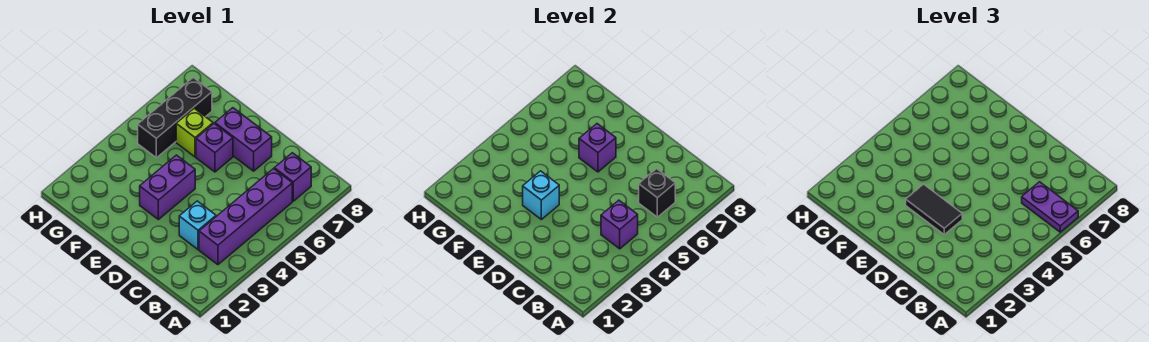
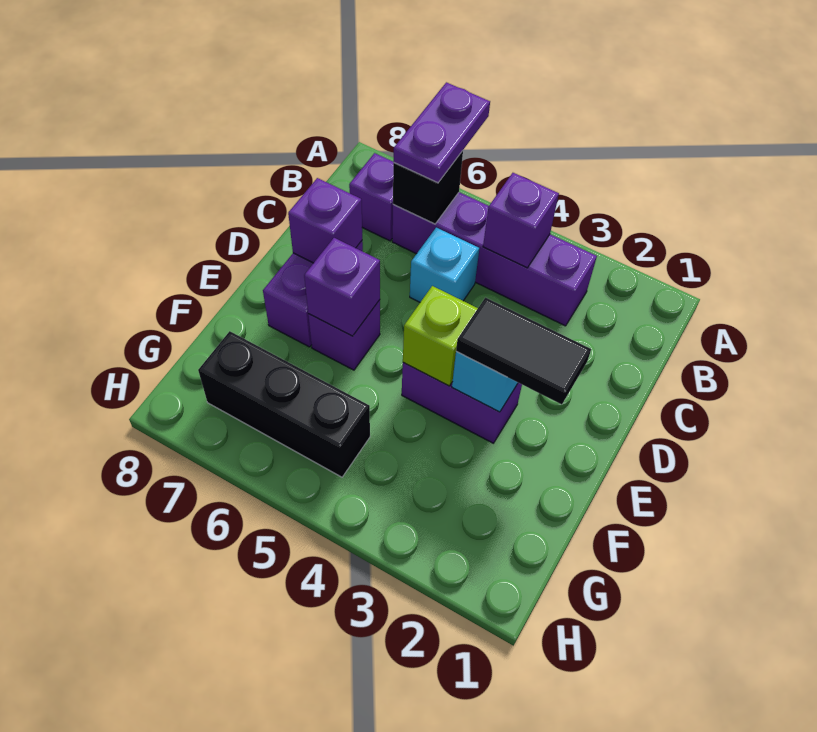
cyan 1x1 brick [179,201,216,250] -> cyan 1x1 brick moved to [410,228,479,302]
black 1x2 tile [906,184,962,234] -> black 1x2 tile turned to [456,298,591,405]
none -> purple 1x1 brick [288,178,362,263]
lime 1x1 brick [176,108,213,157] -> lime 1x1 brick moved to [403,286,478,386]

